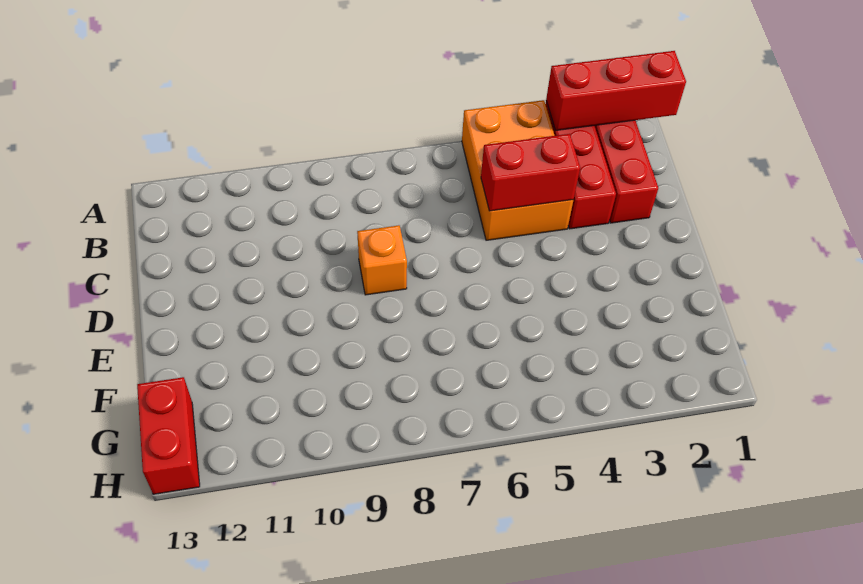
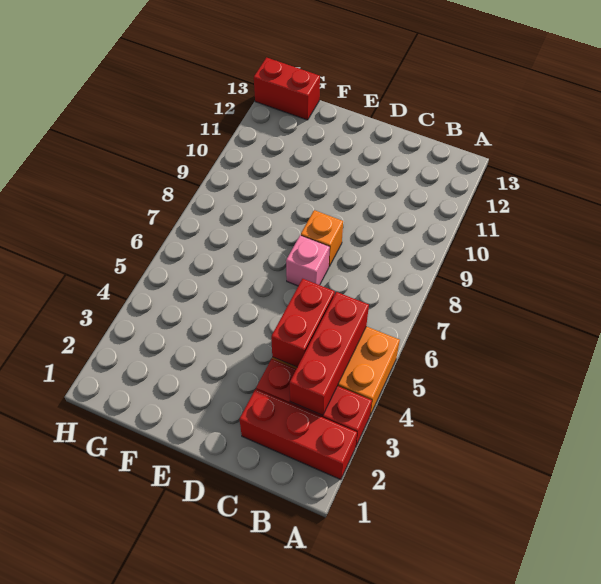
red 1x3 brick [546,51,686,131] -> red 1x3 brick moved to [290,292,369,416]
none -> pink 1x1 brick [286,235,330,286]

